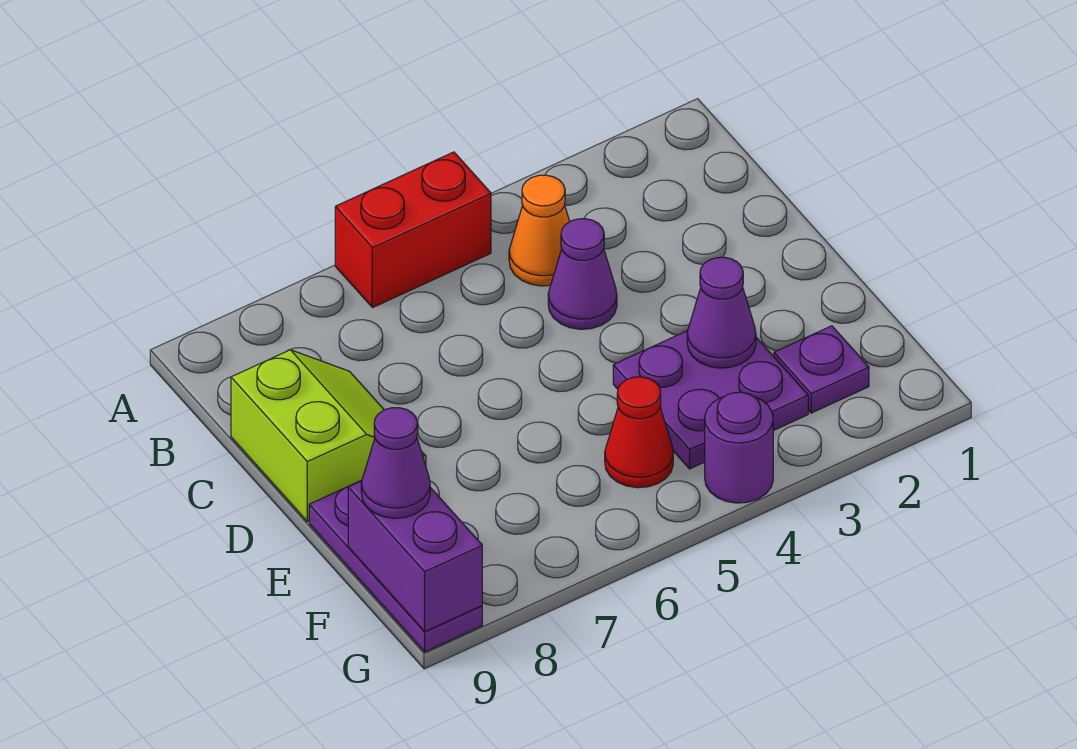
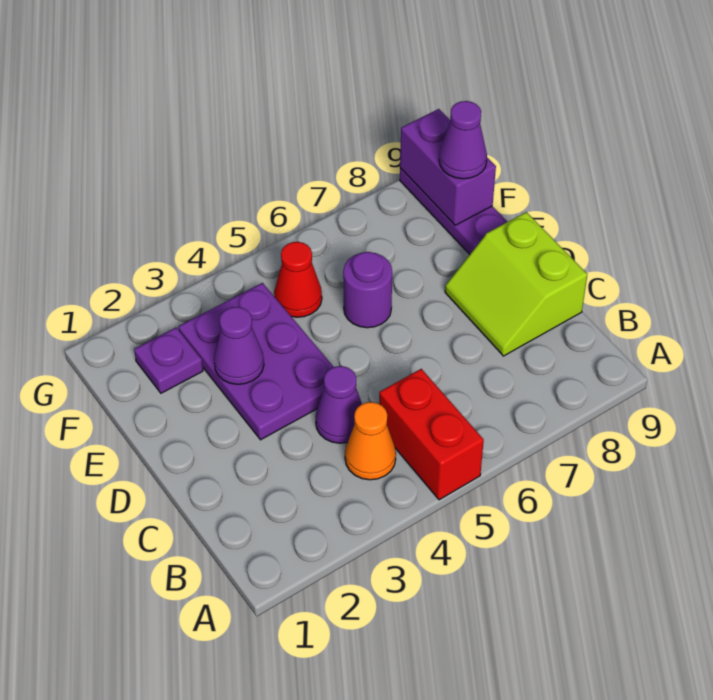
red 1x2 brick [335,152,491,308] -> red 1x2 brick turned to [379,369,484,500]
purple 2x2 plate [613,331,808,469] -> purple 2x3 plate [178,283,333,440]
purple 1x1 round brick [705,392,773,503] -> purple 1x1 round brick moved to [343,252,392,328]

